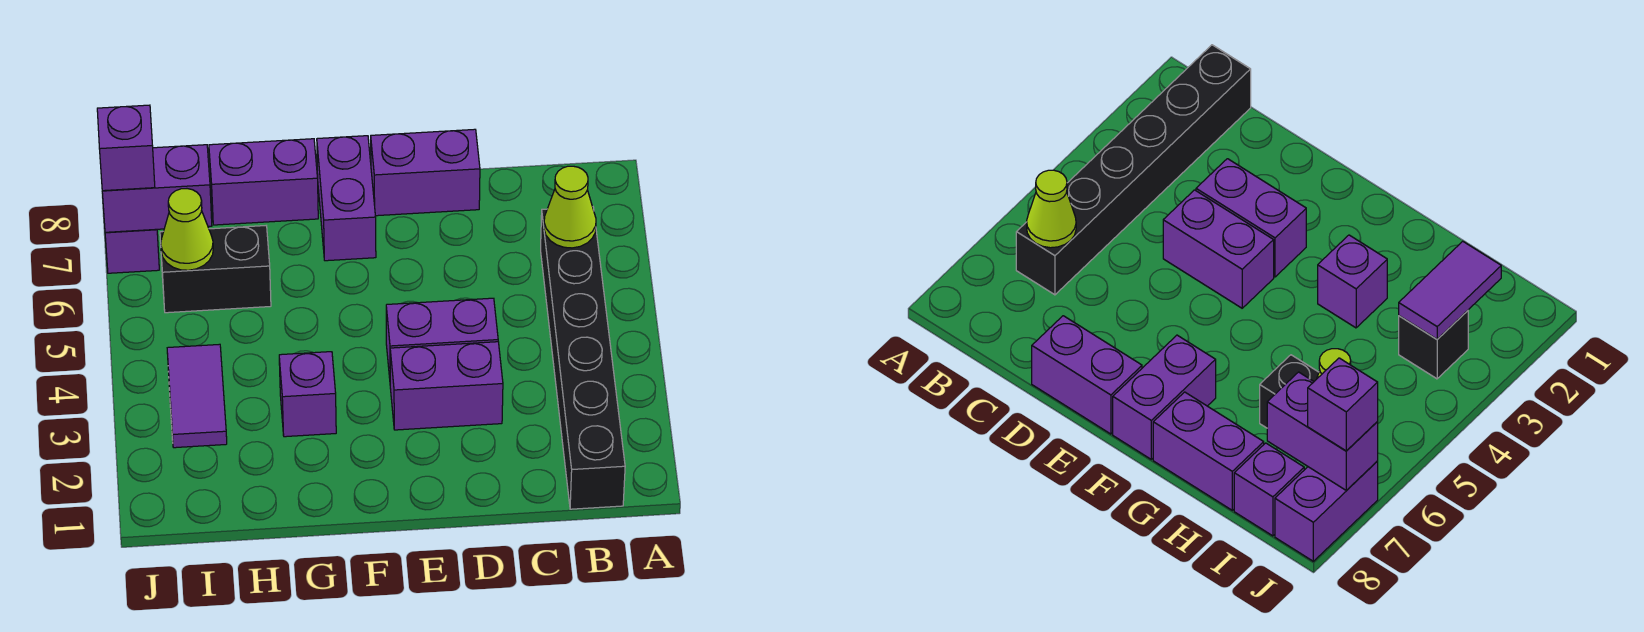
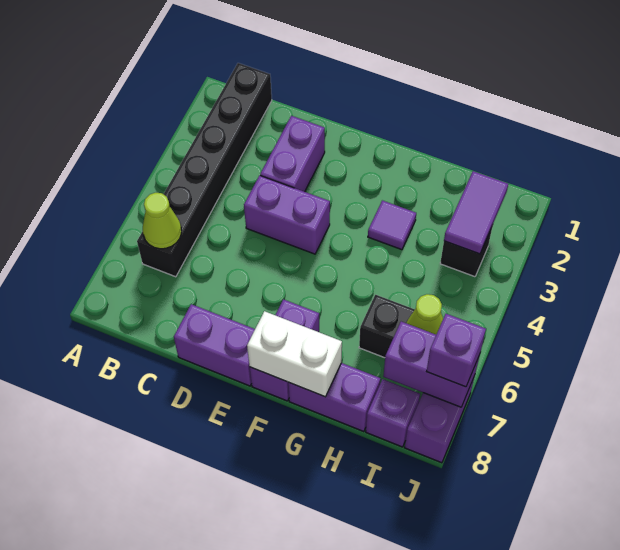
purple 1x2 brick [390,342,503,430] -> purple 1x2 brick turned to [260,116,325,192]
none -> white 1x2 brick [247,311,342,397]
purple 1x1 brick [279,352,336,437] -> purple 1x1 tile [368,200,416,250]

